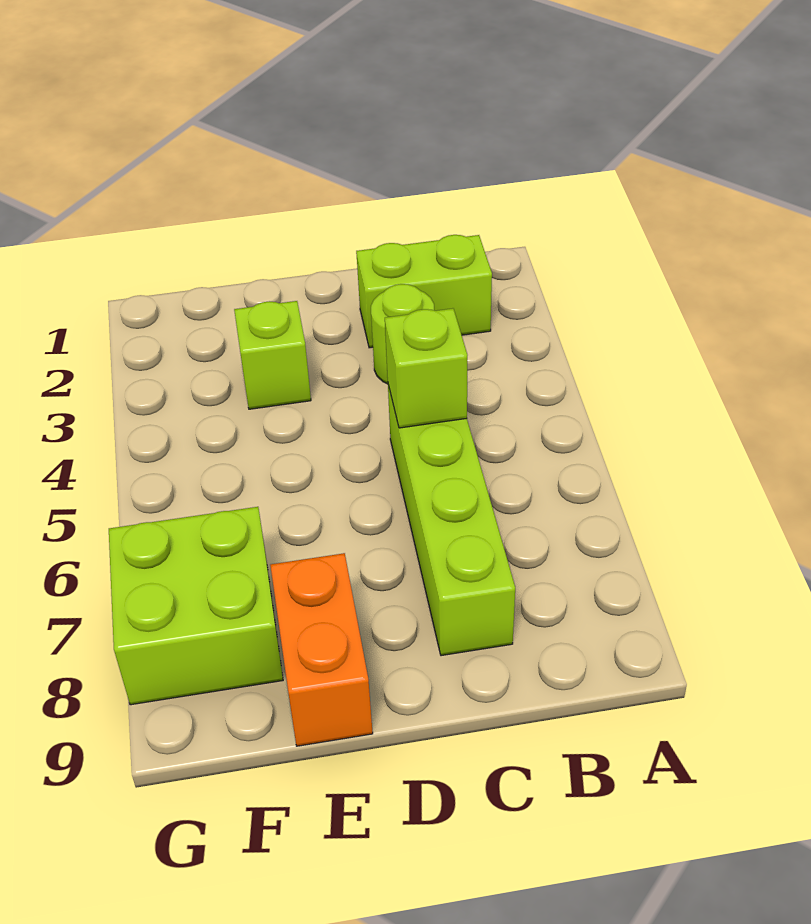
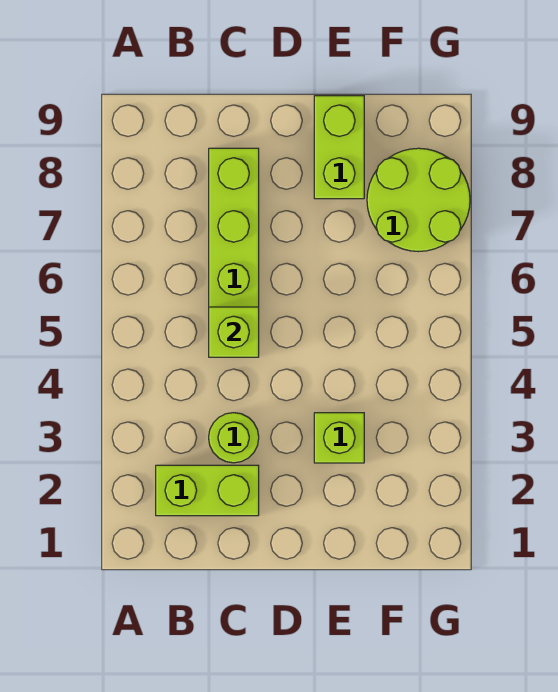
orange 1x2 brick [270,553,373,746] -> lime 1x2 brick [314,96,364,199]
lime 2x2 brick [109,507,283,705] -> lime 2x2 round brick [367,148,470,252]

